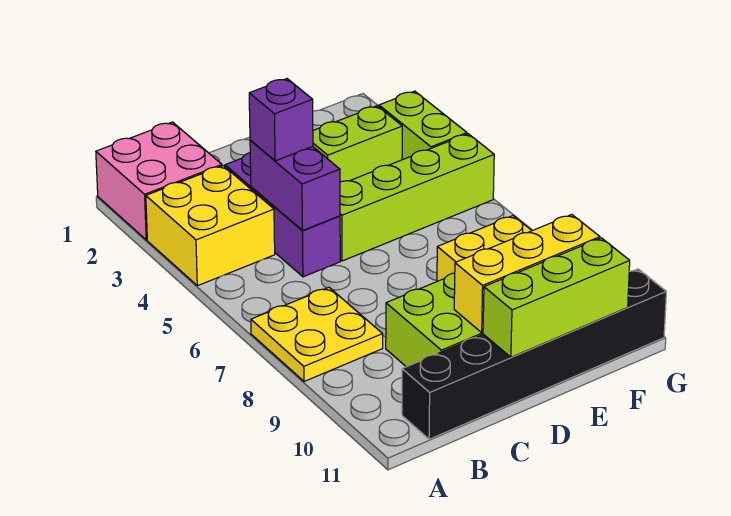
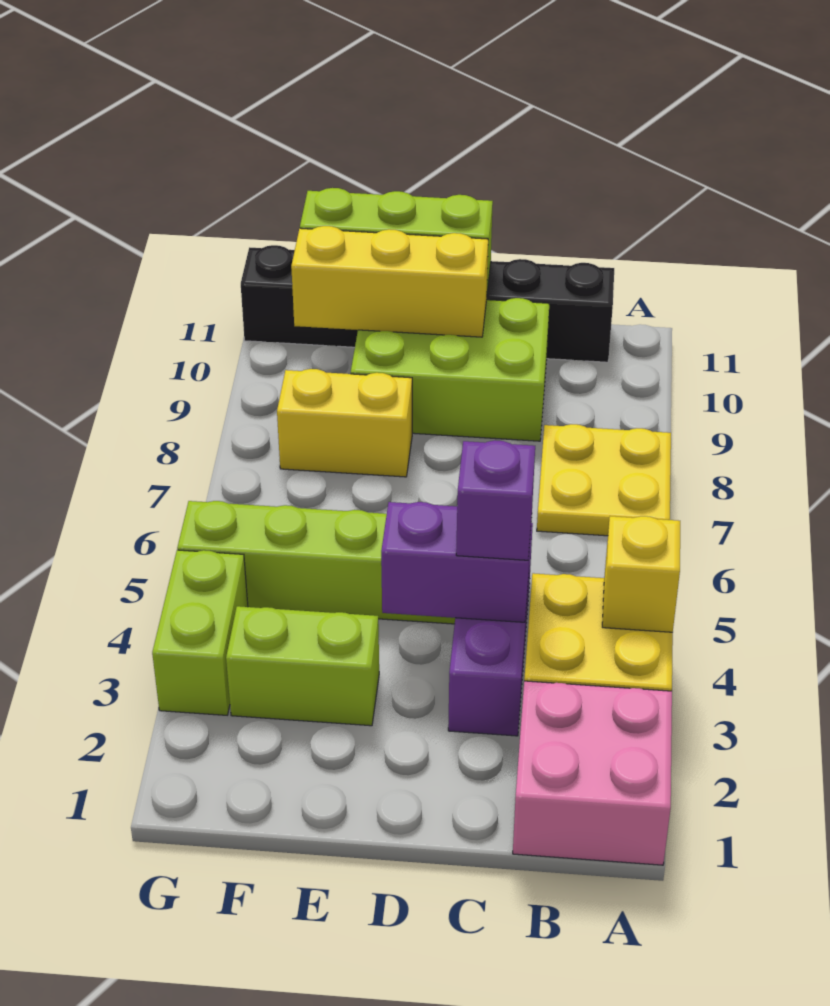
none -> yellow 1x1 brick [602,516,680,632]
purple 1x2 brick [250,140,340,231] -> purple 1x2 brick turned to [381,502,532,622]

